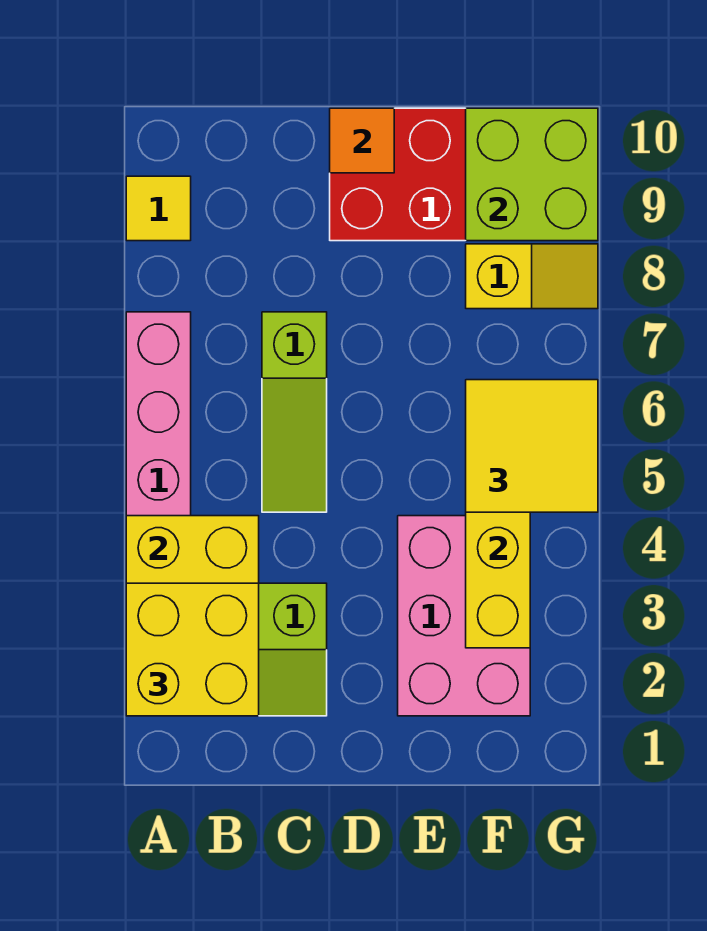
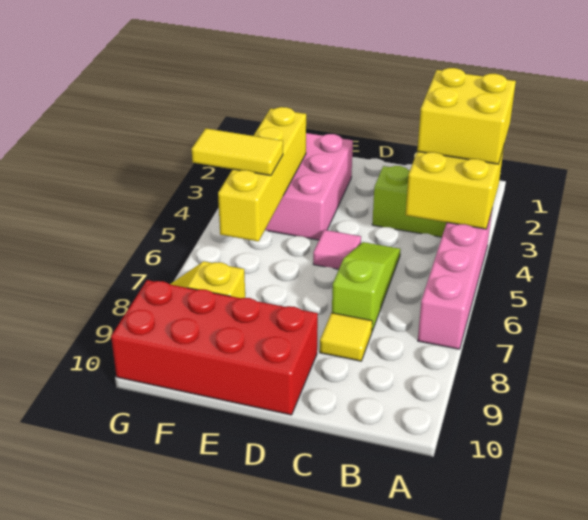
yellow 1x1 tile [126,176,191,241] -> yellow 1x1 tile moved to [320,313,372,361]
none -> pink 1x1 tile [313,230,361,269]
orange 1x1 tile [330,108,394,173] -> none
yellow 2x2 tile [466,380,598,512] -> yellow 1x2 tile [192,128,283,176]
lime 2x2 brick [466,108,598,241] -> none

